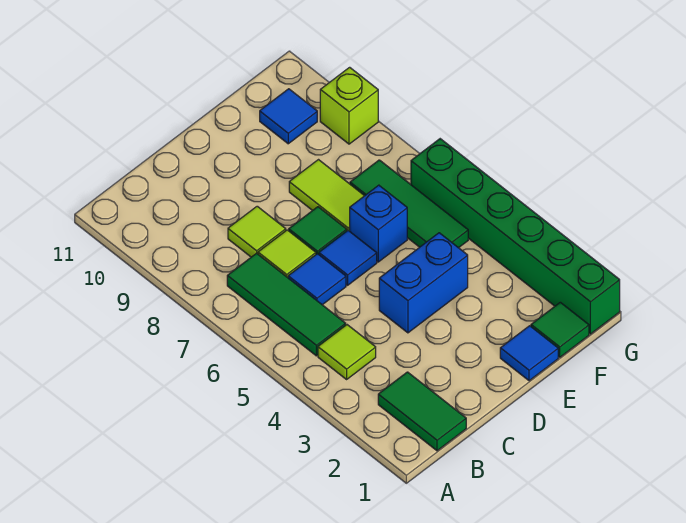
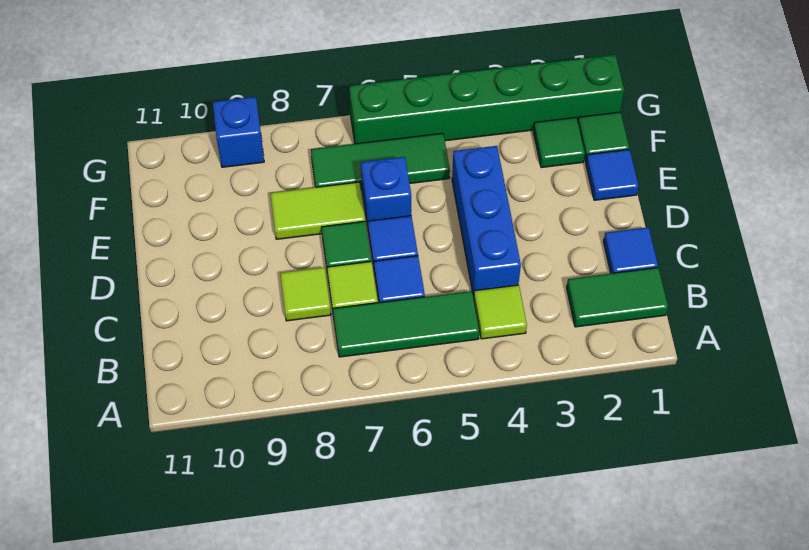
blue 1x2 brick [379,233,468,333] -> blue 1x3 brick [452,146,521,297]
none -> green 1x1 tile [533,117,585,168]
blue 1x1 tile [260,89,317,144] -> blue 1x1 tile moved to [603,227,658,273]
lime 1x1 brick [320,67,378,144] -> blue 1x1 brick [213,97,264,167]

